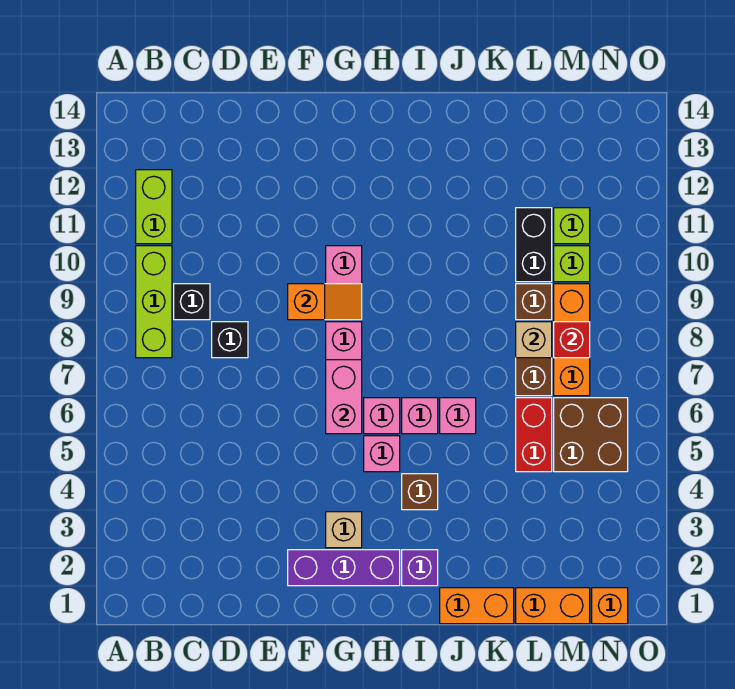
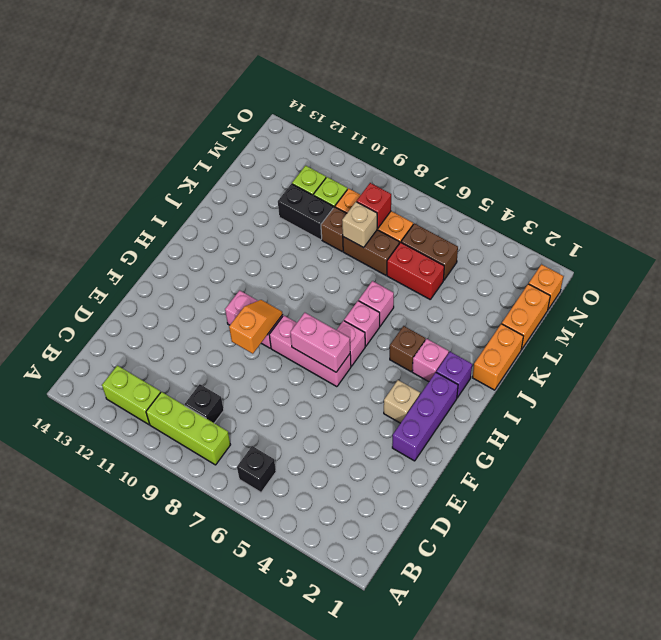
black 1x1 brick [212,322,248,358] -> black 1x1 brick moved to [237,446,276,492]
pink 1x1 brick [364,436,400,472] -> pink 1x1 brick moved to [412,339,449,382]
brown 2x2 brick [554,398,628,472] -> brown 1x2 brick [401,223,458,280]

